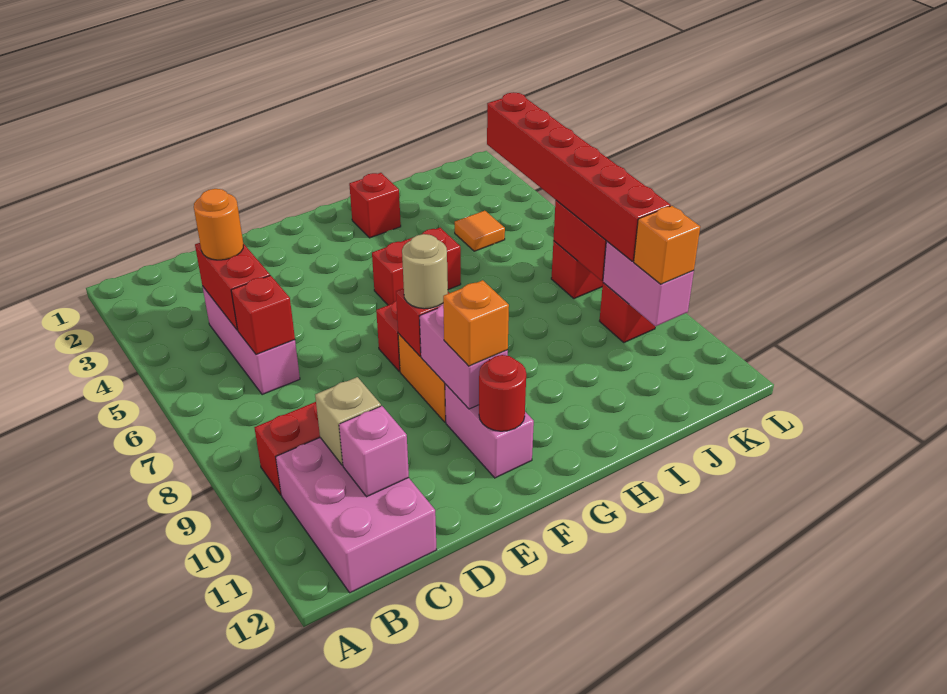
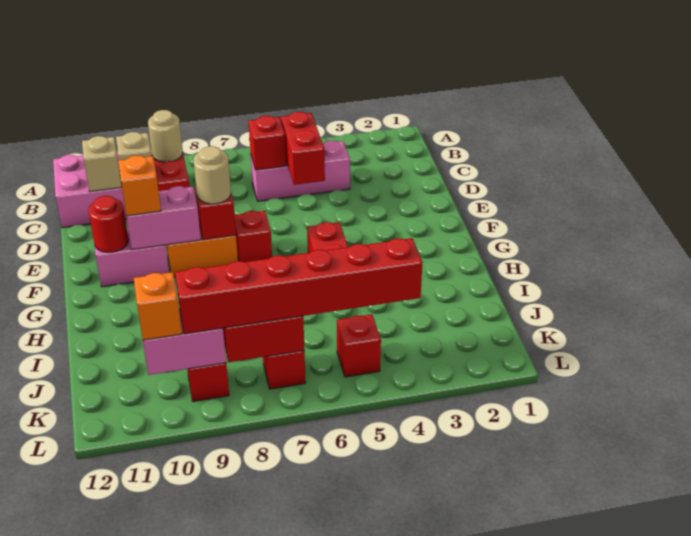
none -> tan 1x1 round brick [148,110,183,162]
red 1x2 brick [195,243,270,330] -> red 1x2 brick turned to [281,112,325,185]
orange 1x1 round brick [194,189,243,260] -> none
pink 1x1 brick [339,406,409,497] -> tan 1x1 brick [82,136,122,192]
red 1x1 brick [349,173,401,238] -> red 1x1 brick moved to [337,314,381,377]
orange 1x1 tile [455,211,505,251] -> none

